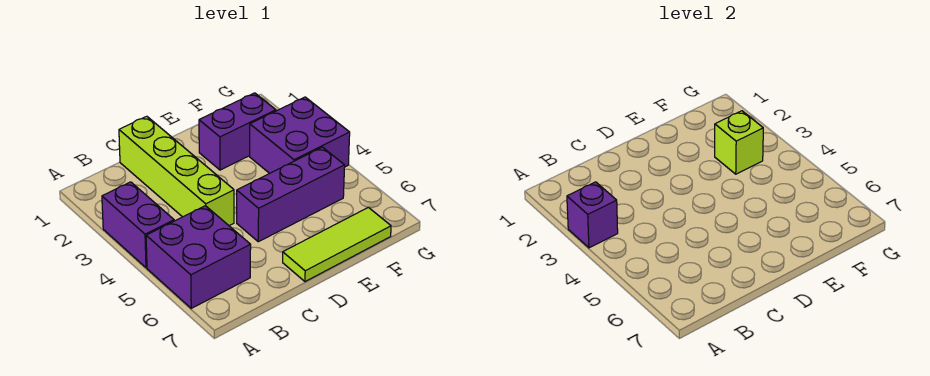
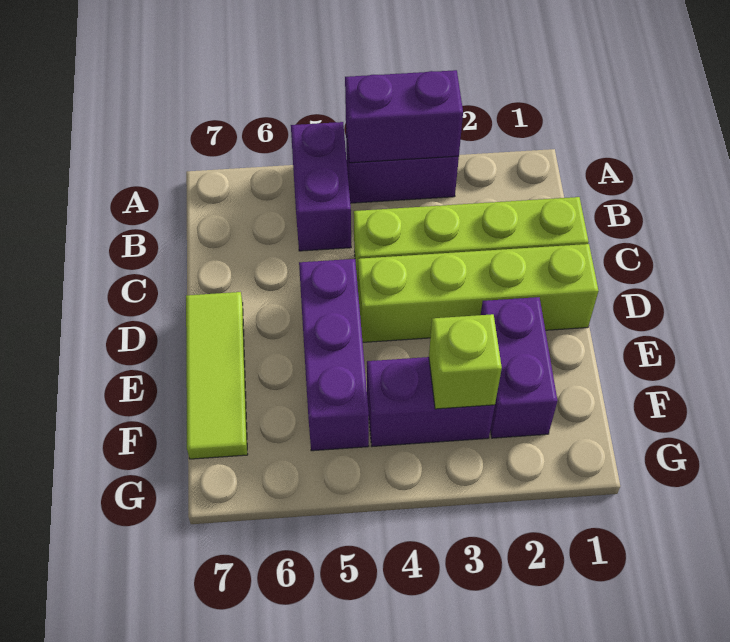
purple 1x1 brick [567,182,618,248] -> purple 1x2 brick [345,70,463,163]
purple 2x2 brick [146,206,251,308] -> purple 1x2 brick [291,122,351,251]
none -> lime 1x4 brick [358,244,599,342]
purple 2x2 brick [250,97,350,173] -> purple 1x2 brick [367,357,495,446]

